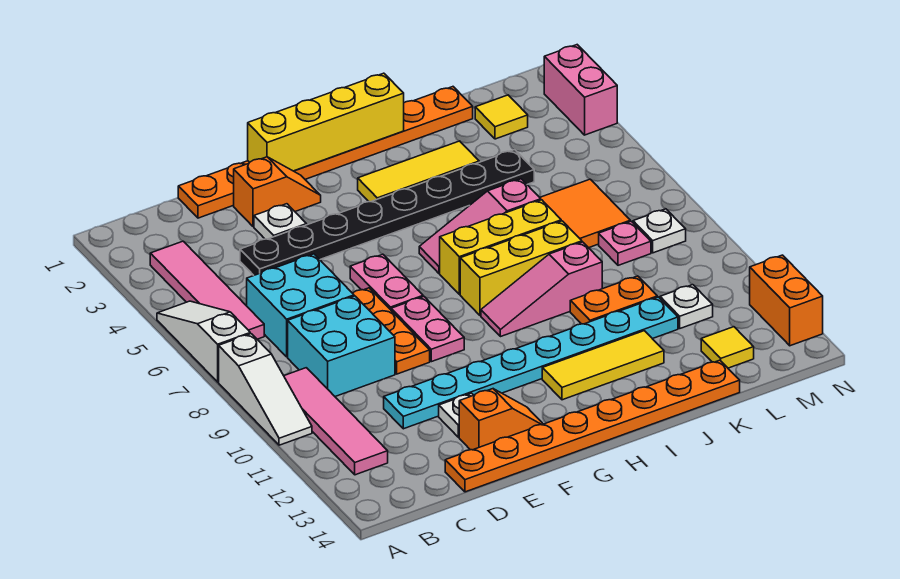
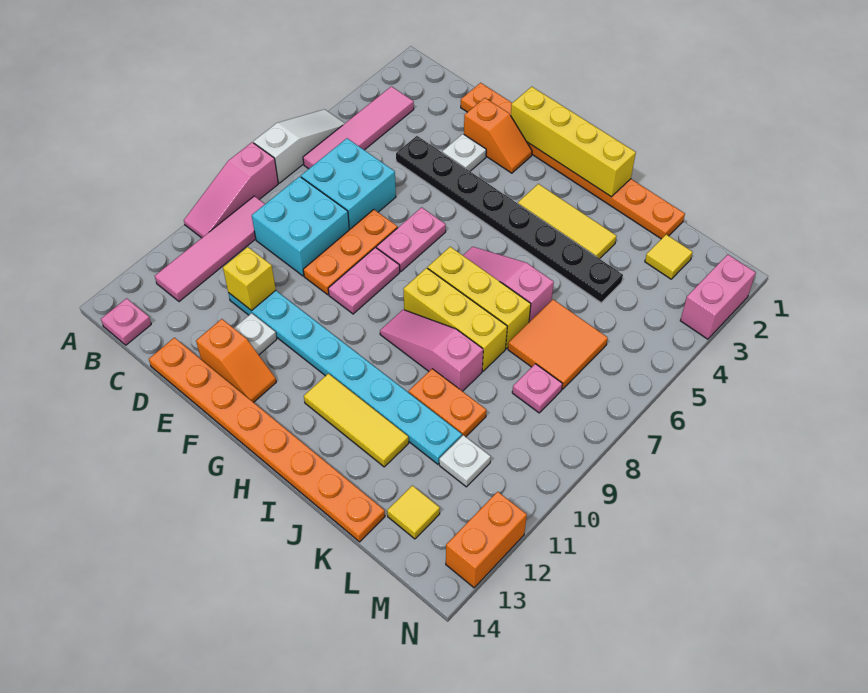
white 1x3 slope [219,334,312,445] -> pink 1x3 slope [184,142,278,238]
none -> pink 1x1 plate [101,298,151,345]
none -> yellow 1x1 brick [223,247,276,311]
white 1x1 plate [633,209,686,253] -> none

